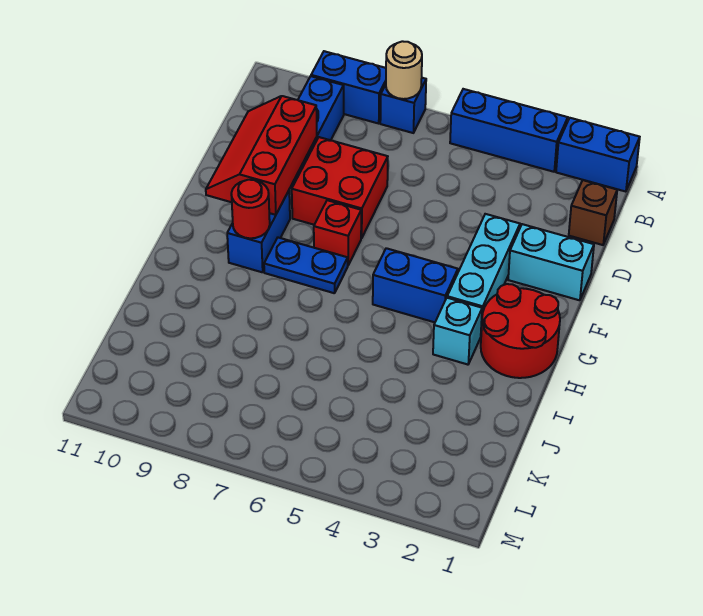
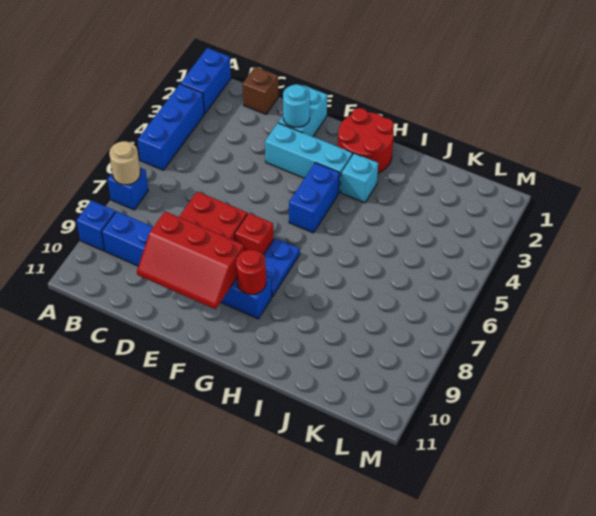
blue 1x2 brick [311,51,386,123] -> blue 1x1 brick [76,200,115,251]
none -> cyan 1x1 round brick [283,84,310,127]

